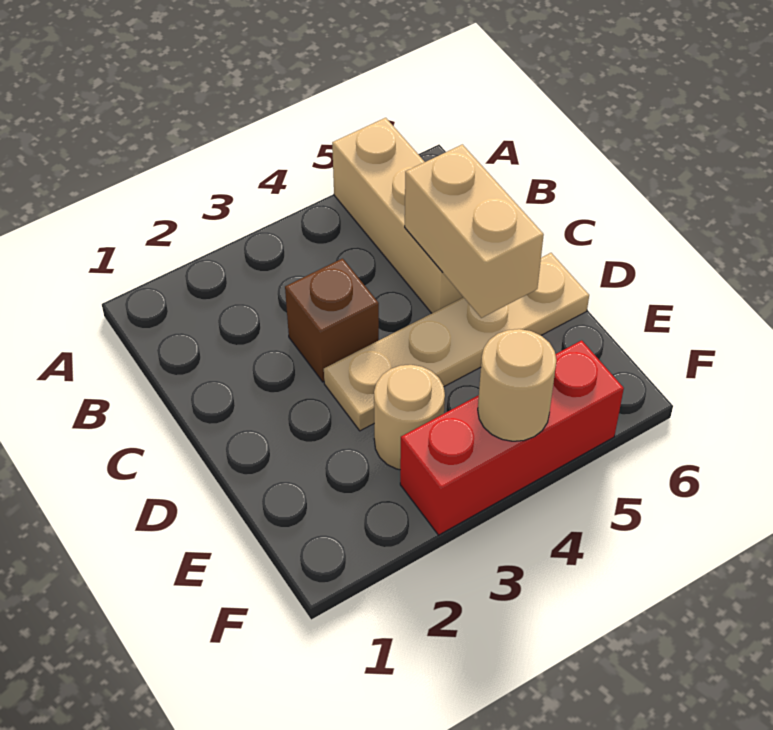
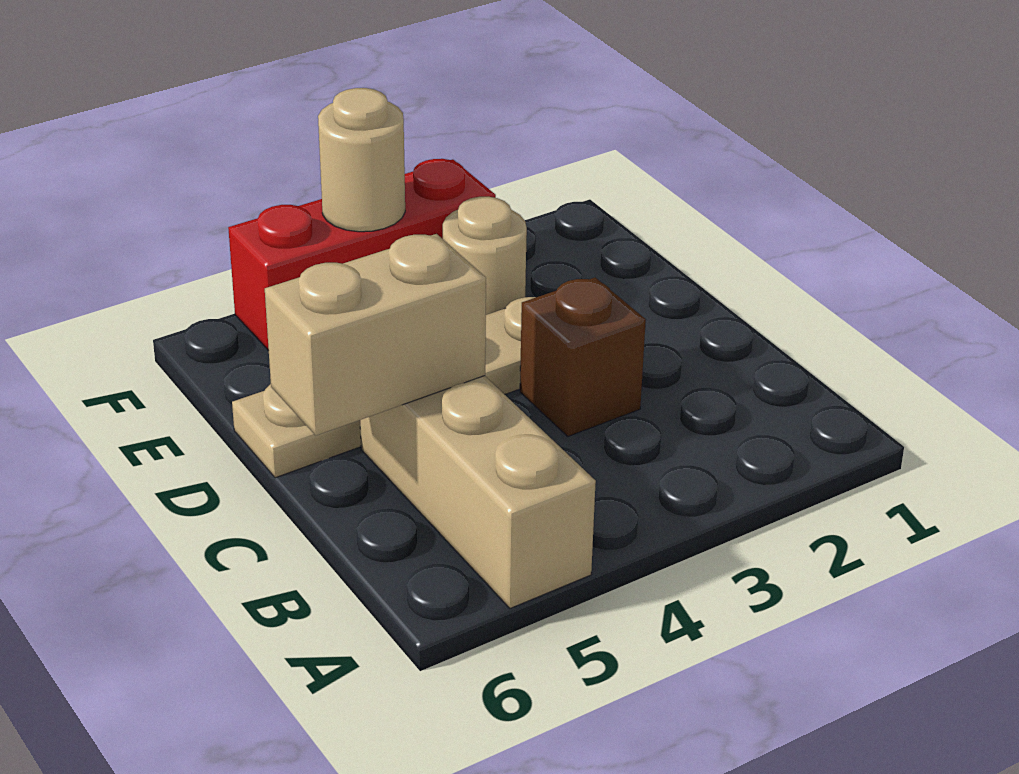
tan 1x2 brick [405,144,544,318] -> tan 1x2 brick turned to [265,234,486,435]

